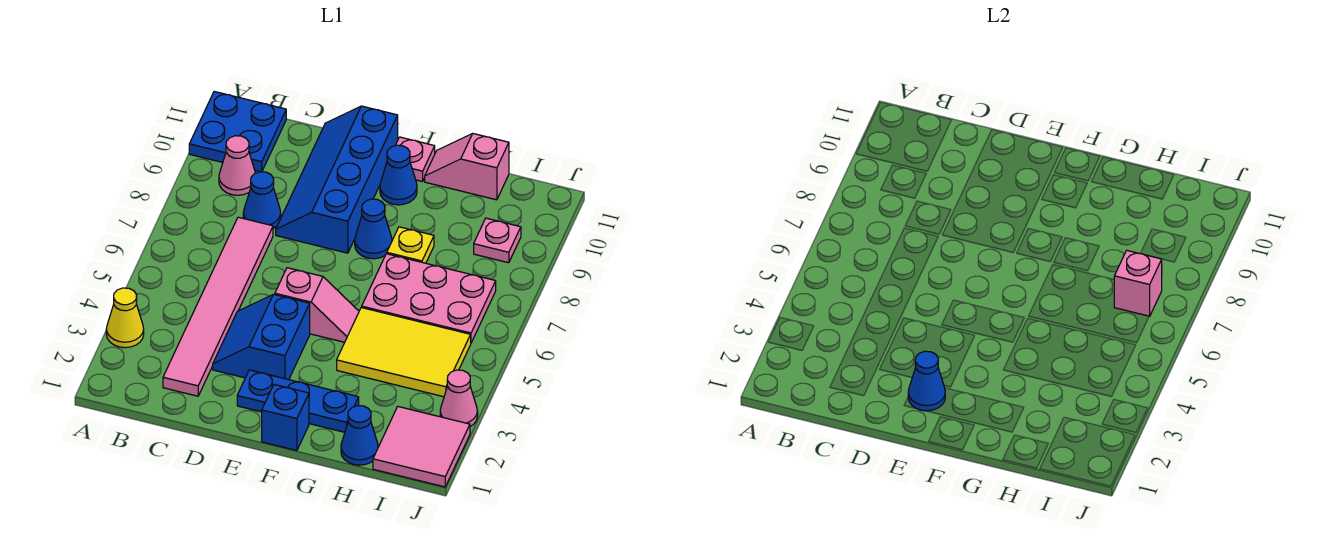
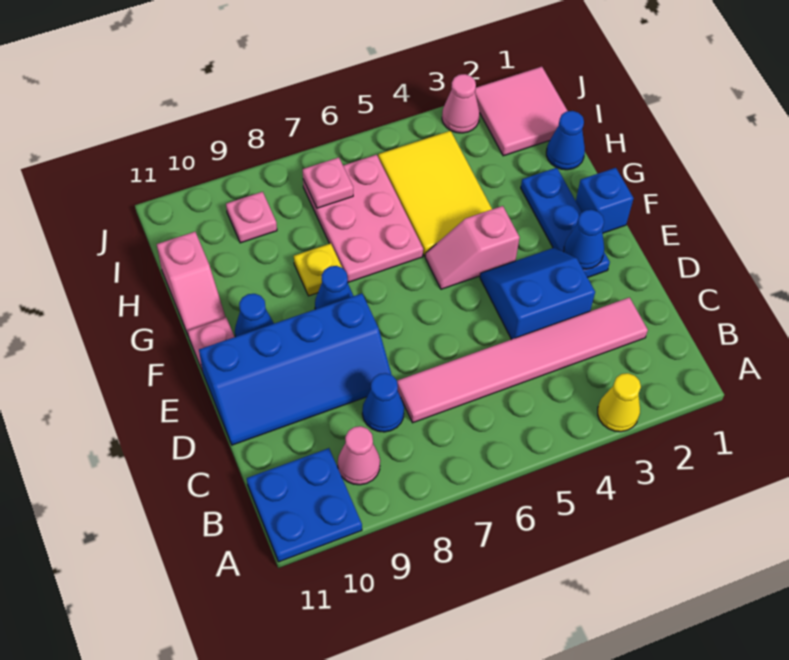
blue 2x2 slope [213,294,310,380] -> blue 2x2 slope turned to [480,248,595,339]
pink 1x2 slope [275,268,359,342] -> pink 1x2 slope turned to [425,206,520,289]
pink 1x1 brick [1114,250,1162,316] -> pink 1x1 plate [303,157,353,208]

